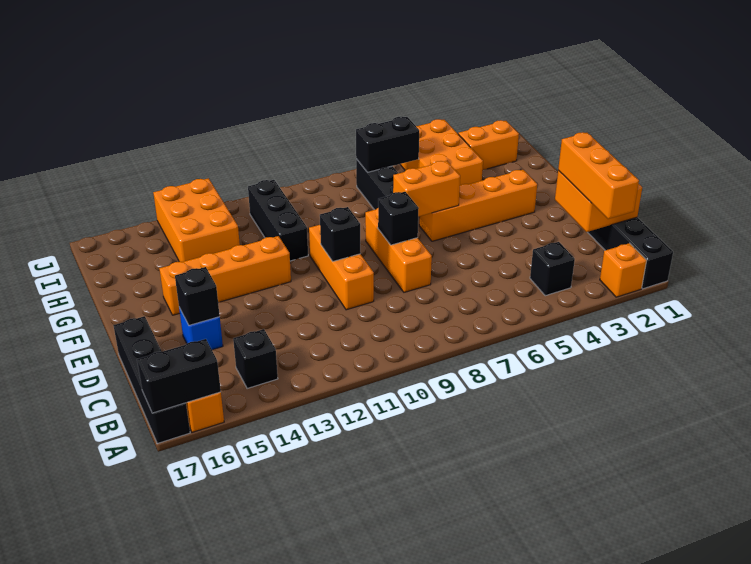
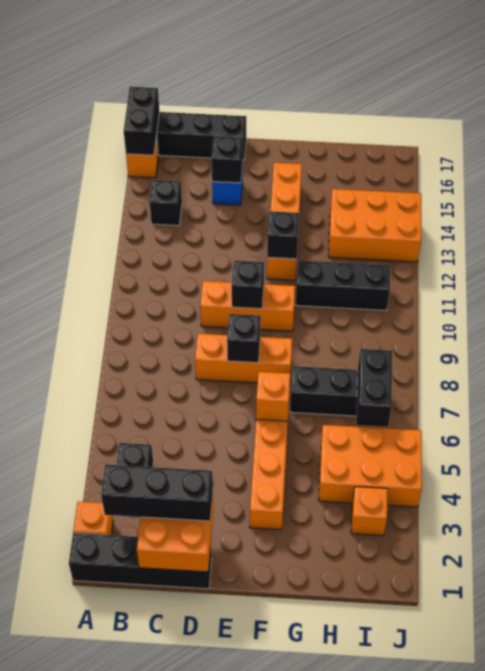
orange 1x3 brick [558,132,639,219] -> black 1x3 brick [101,465,213,521]
orange 1x2 brick [393,161,460,217] -> orange 1x1 brick [256,372,290,421]
none -> black 1x1 brick [267,211,299,259]
orange 1x2 brick [458,120,519,170] -> orange 1x1 brick [351,487,387,536]

